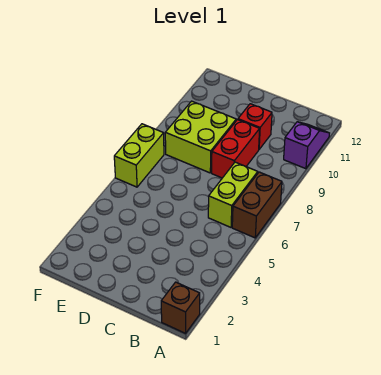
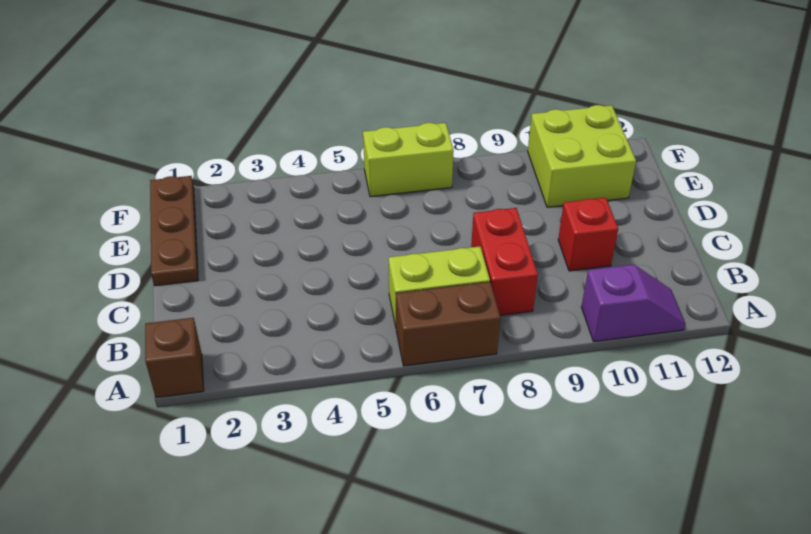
red 1x2 brick [212,120,260,178] -> red 1x2 brick turned to [471,208,538,315]
none -> brown 1x3 plate [150,176,198,286]
lime 2x2 brick [165,101,236,173] -> lime 2x2 brick moved to [528,105,636,207]

